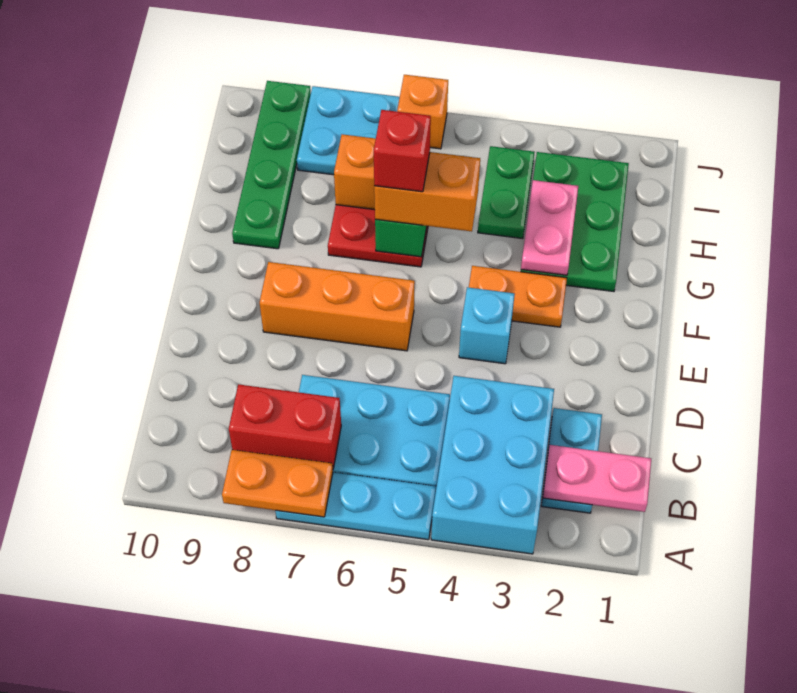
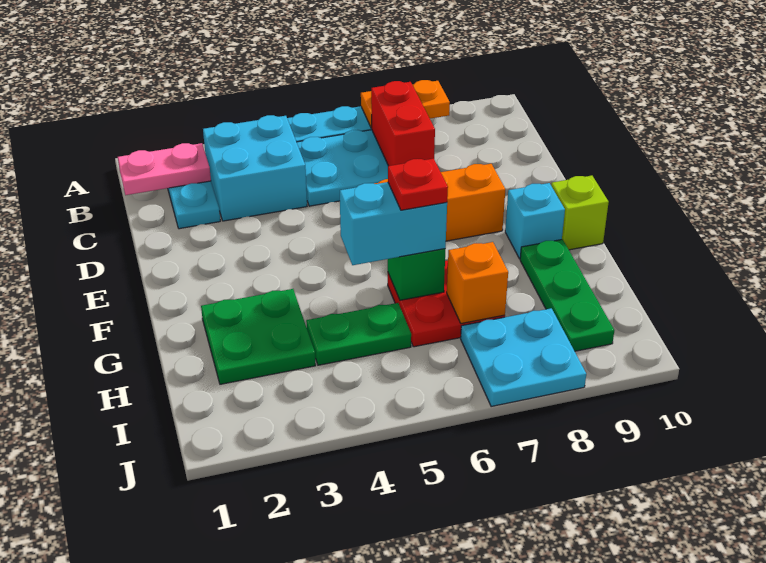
cyan 2x3 brick [431,376,554,554] -> cyan 2x2 brick [203,115,307,221]
red 1x2 brick [229,384,341,468] -> red 1x2 brick turned to [371,81,435,166]
cyan 1x1 brick [459,287,515,364] -> cyan 1x1 brick moved to [505,183,565,259]
orange 1x2 plate [469,266,567,327] -> none
none -> lime 1x1 brick [551,176,609,250]
green 2x3 plate [521,152,629,291] -> green 2x2 plate [201,289,316,384]
pink 1x2 plate [521,180,578,275] -> none
orange 1x2 brick [374,152,480,231] -> cyan 1x2 brick [340,182,447,265]
red 1x1 brick [374,110,431,192] -> red 1x1 plate [388,159,448,210]
green 1x4 plate [232,81,311,249] -> green 1x3 plate [520,239,614,351]
green 1x2 plate [478,146,534,239] -> green 1x2 plate turned to [306,303,411,365]
orange 1x1 brick [397,75,448,149] -> none

